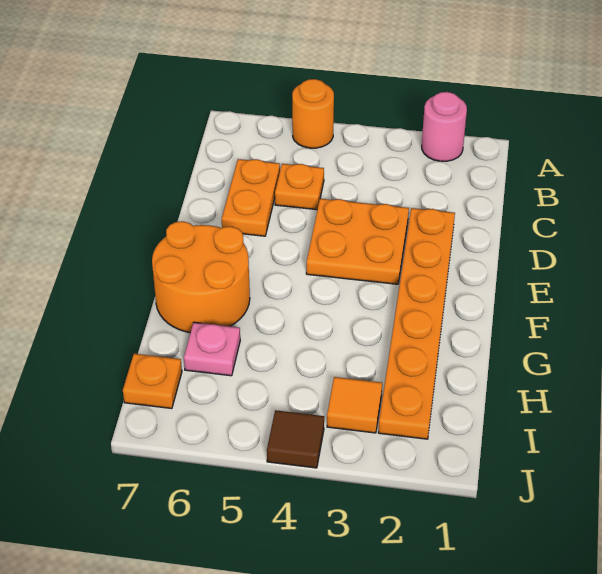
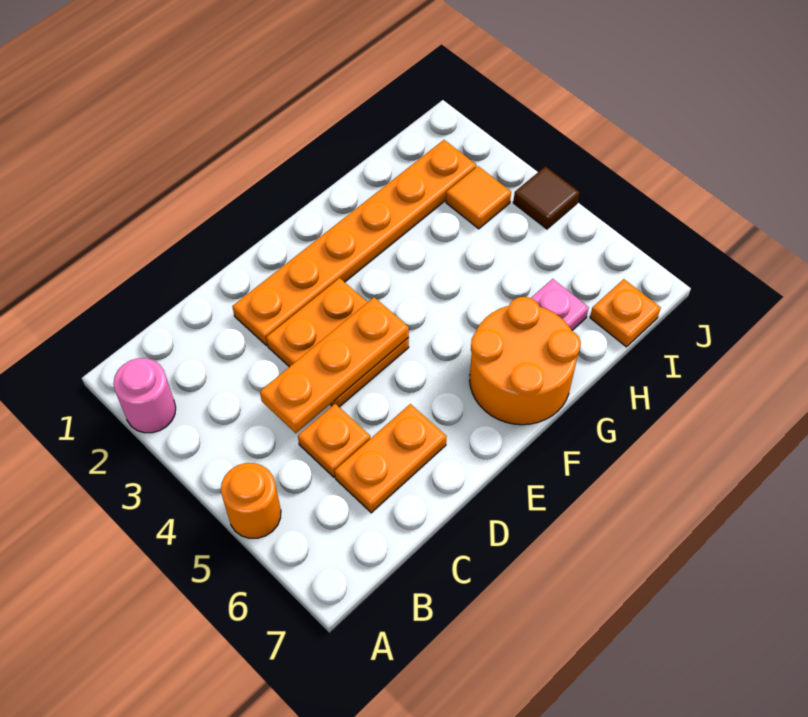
none -> orange 1x3 plate [260,297,409,433]

